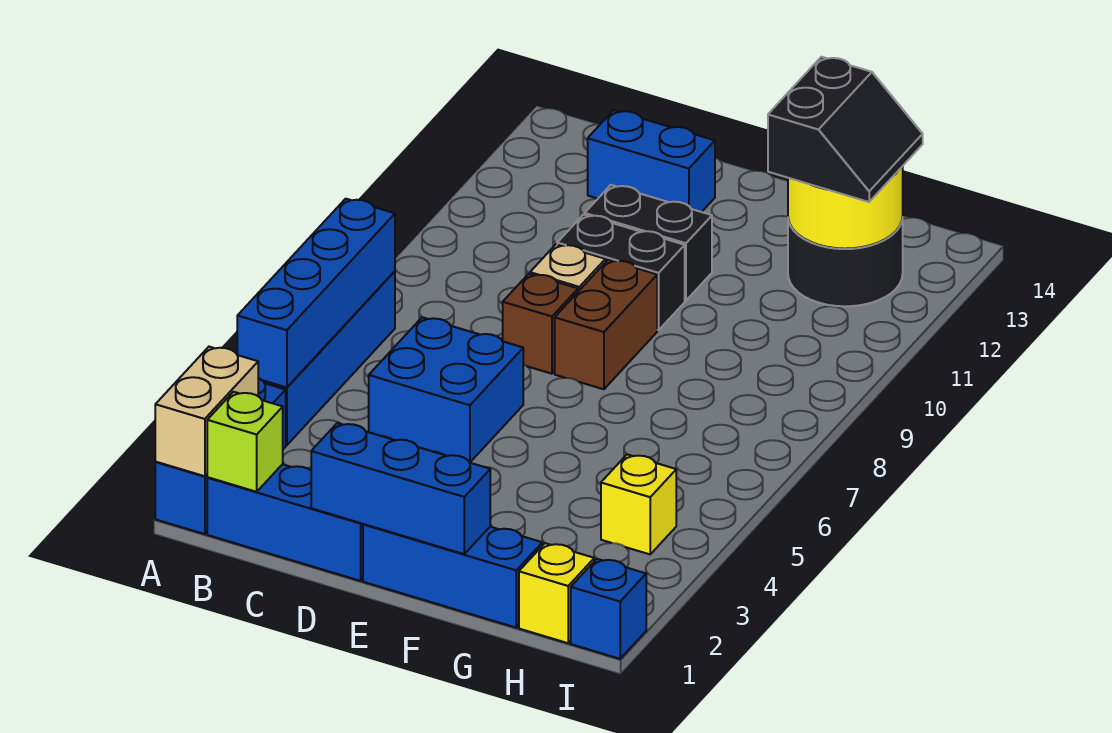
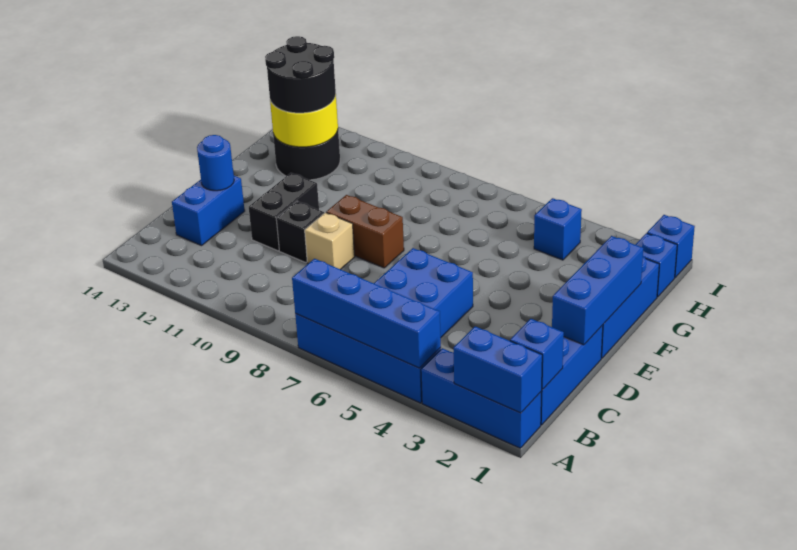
tan 1x2 brick [155,347,258,476] -> blue 1x2 brick [454,326,542,413]
lime 1x1 brick [207,392,283,492] -> blue 1x1 brick [510,319,564,390]
brown 1x1 brick [503,274,578,374] -> none
black 1x2 brick [557,214,685,330] -> black 1x1 brick [276,201,324,263]
none -> blue 1x1 round brick [197,135,234,191]
black 2x2 slope [768,57,923,202] -> black 2x2 round brick [265,36,336,113]
yellow 1x1 brick [519,543,594,643] -> blue 1x1 brick [635,233,677,297]
yellow 1x1 brick [601,454,676,554] -> blue 1x1 brick [534,198,582,260]

